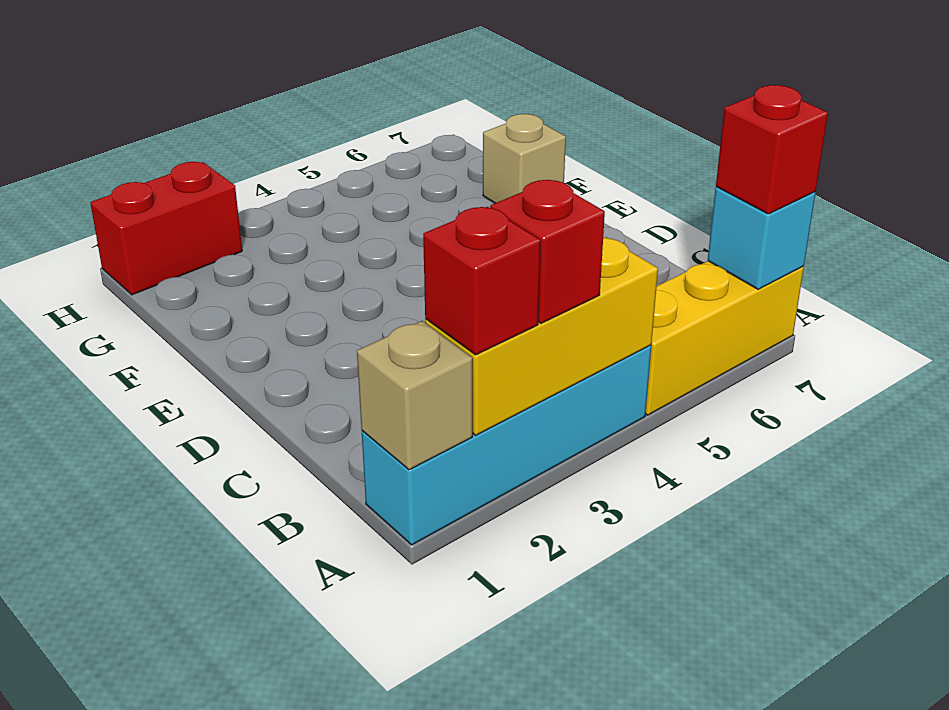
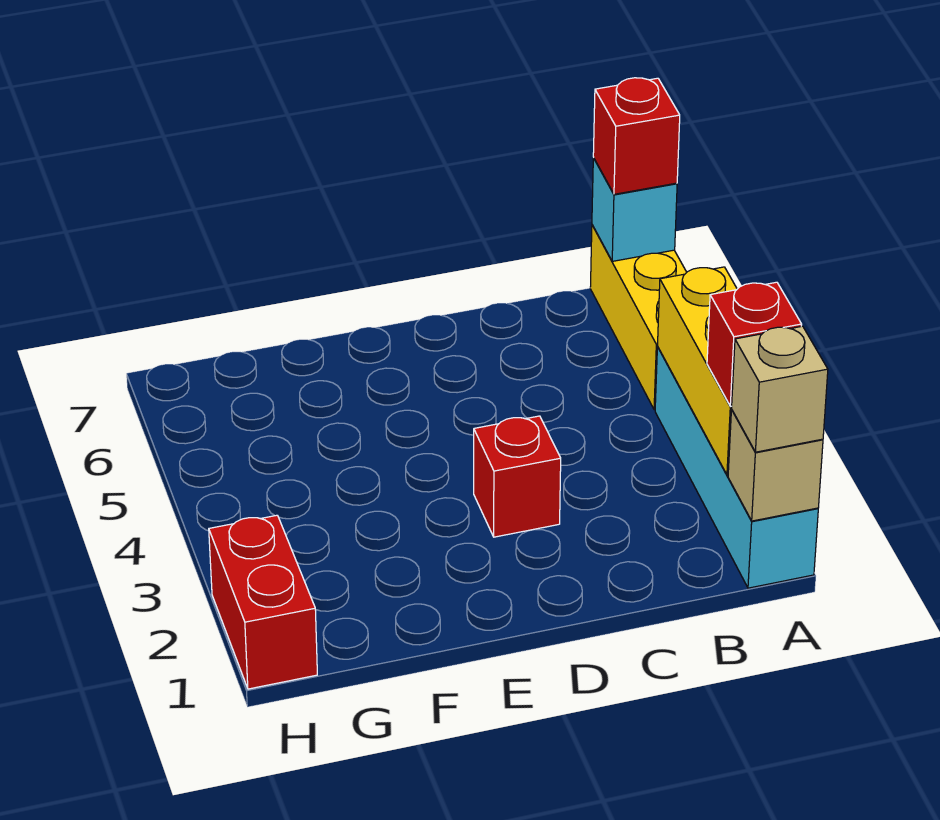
red 1x1 brick [490,180,605,323] -> red 1x1 brick moved to [474,416,561,537]
tan 1x1 brick [483,114,566,203] -> tan 1x1 brick moved to [732,326,828,452]

